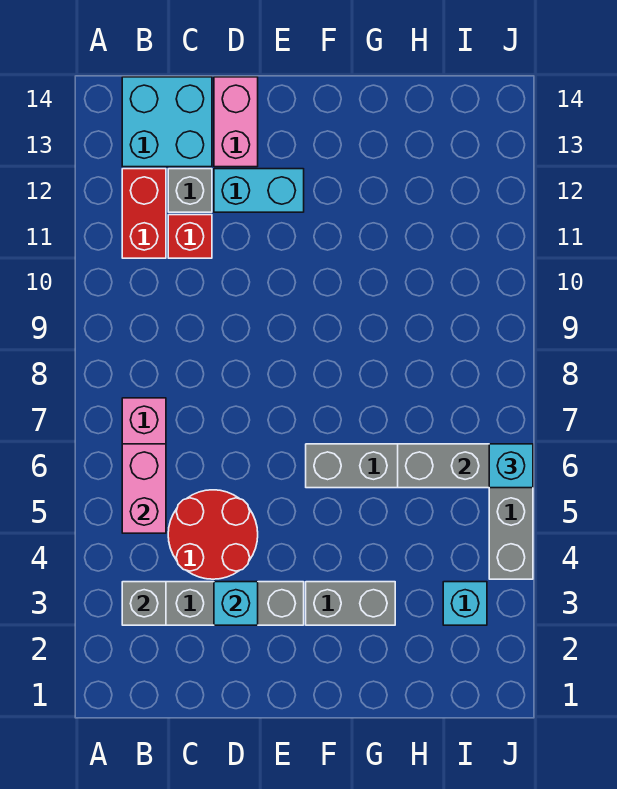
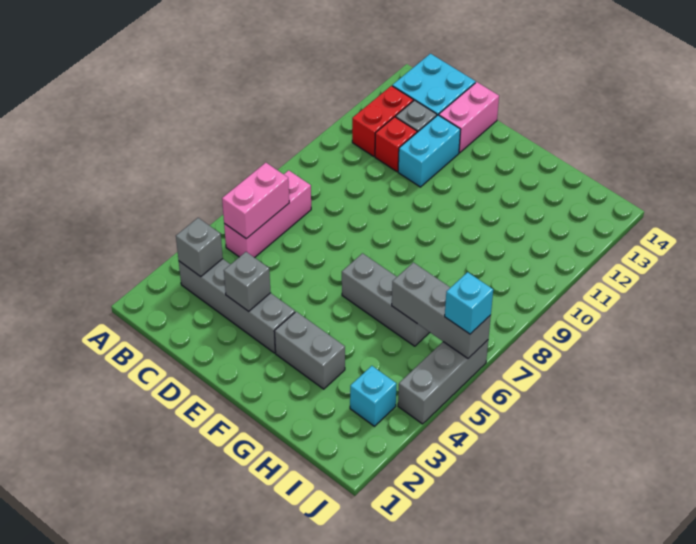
red 2x2 round brick [168,490,258,579] -> none
cyan 1x1 brick [214,582,258,625] -> grey 1x1 brick [224,252,271,311]
cyan 1x2 brick [214,169,304,212] -> cyan 1x2 brick turned to [398,115,461,187]

